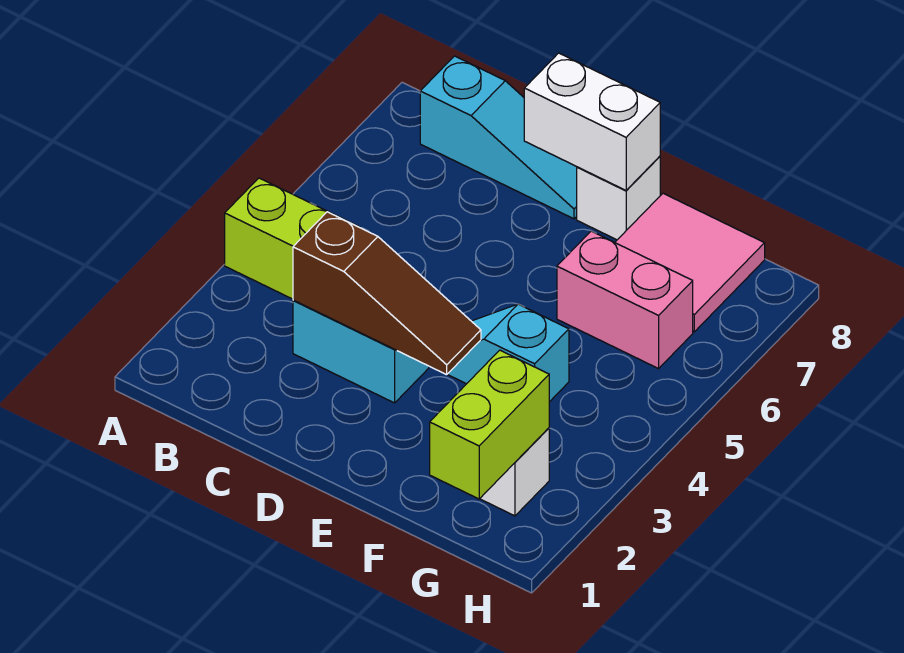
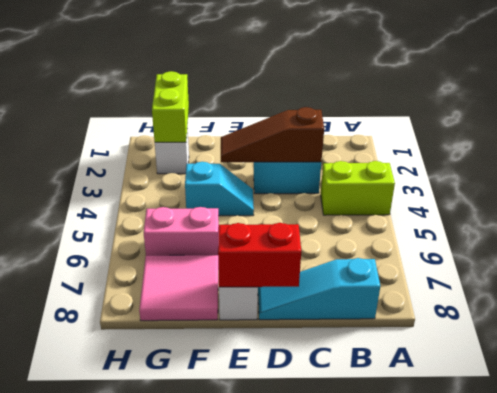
white 1x2 brick [524,53,660,190] -> red 1x2 brick [218,223,301,287]

